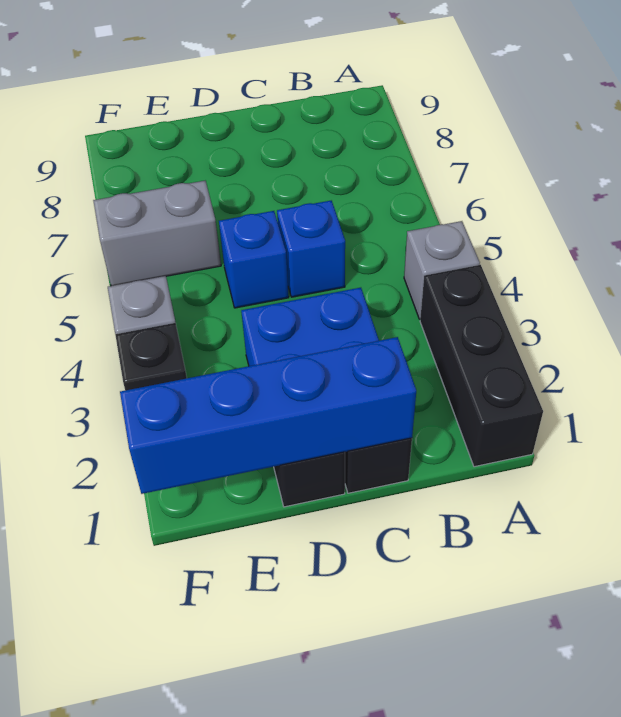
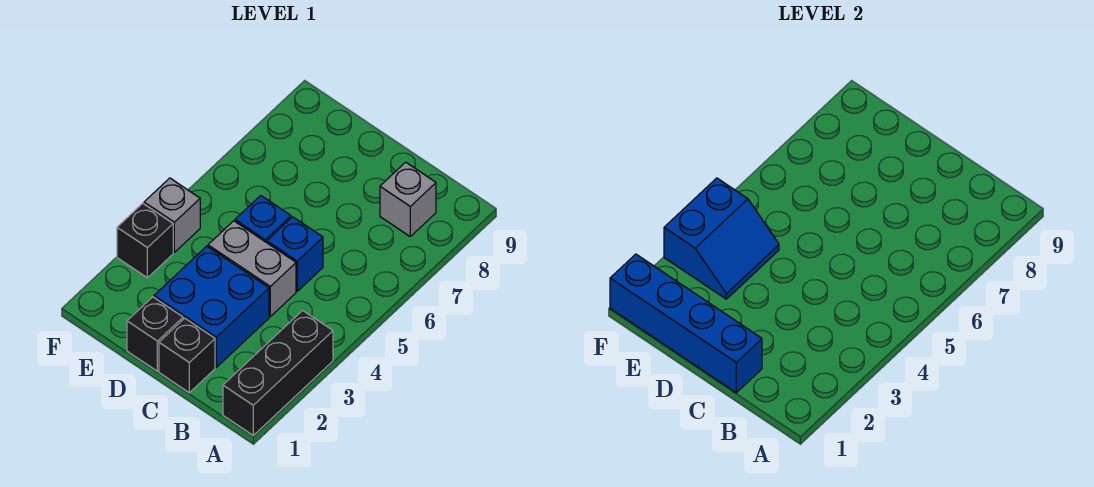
grey 1x1 brick [404,221,480,319] -> grey 1x1 brick moved to [380,162,436,236]
none -> blue 2x2 slope [664,178,779,299]
grey 1x2 brick [93,181,221,286] -> grey 1x2 brick moved to [208,221,296,316]

